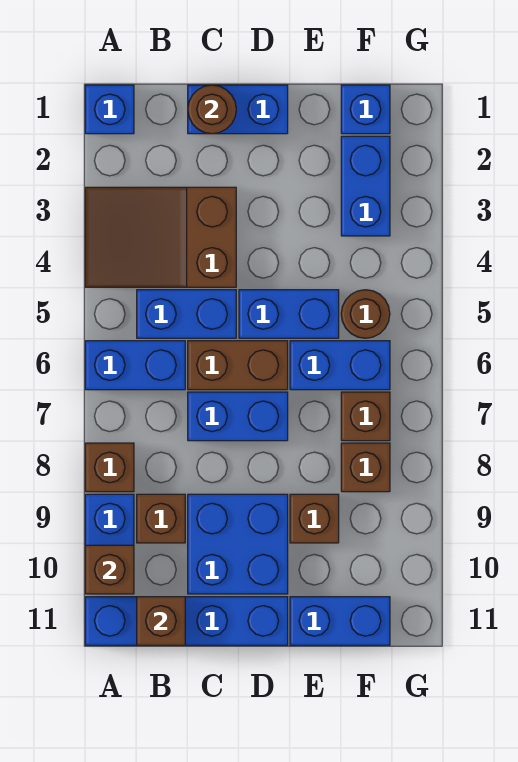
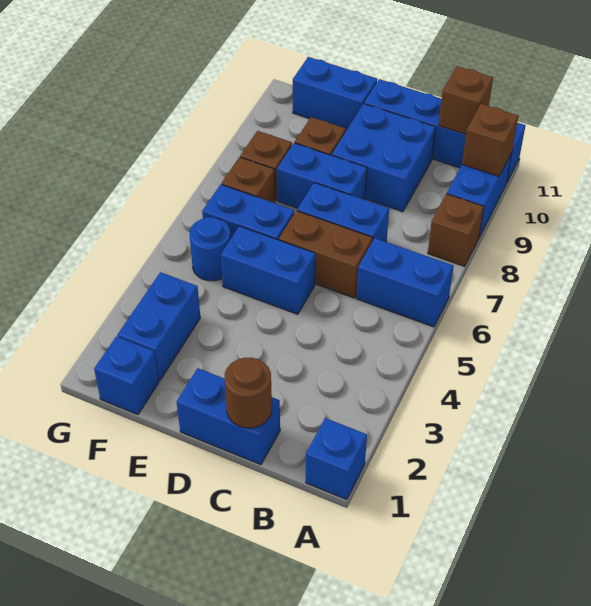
brown 2x3 slope [85,187,236,287] -> none
blue 1x2 brick [137,290,236,338] -> blue 1x2 brick moved to [277,143,367,208]
brown 1x1 brick [137,494,185,543] -> none
brown 1x1 round brick [341,290,390,338] -> blue 1x1 round brick [190,217,231,281]

